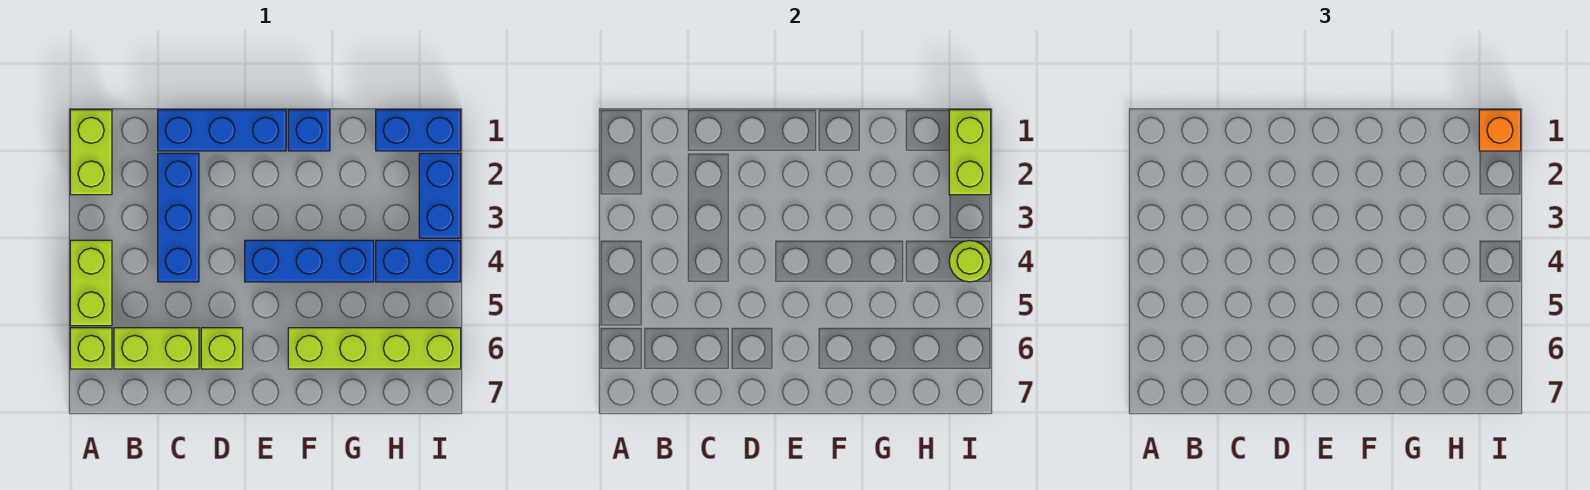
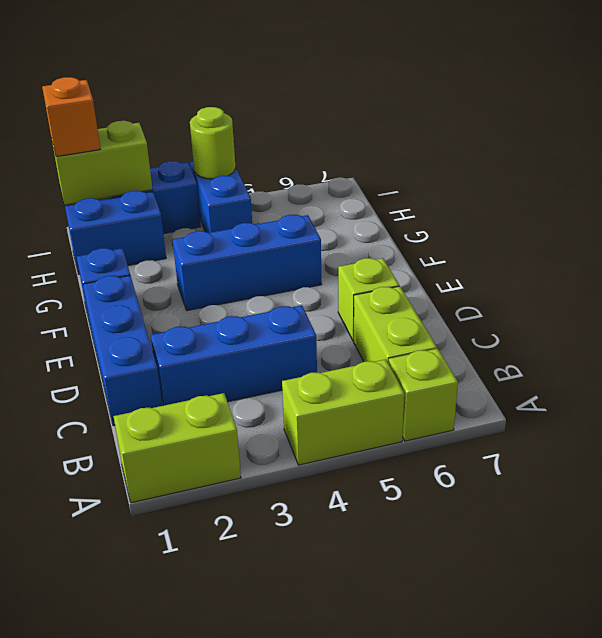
blue 1x3 brick [245,240,374,282] -> blue 1x3 brick turned to [172,215,322,311]
lime 1x4 brick [288,328,461,369] -> none
blue 1x2 brick [376,110,461,151] -> blue 1x2 brick turned to [65,191,166,274]

